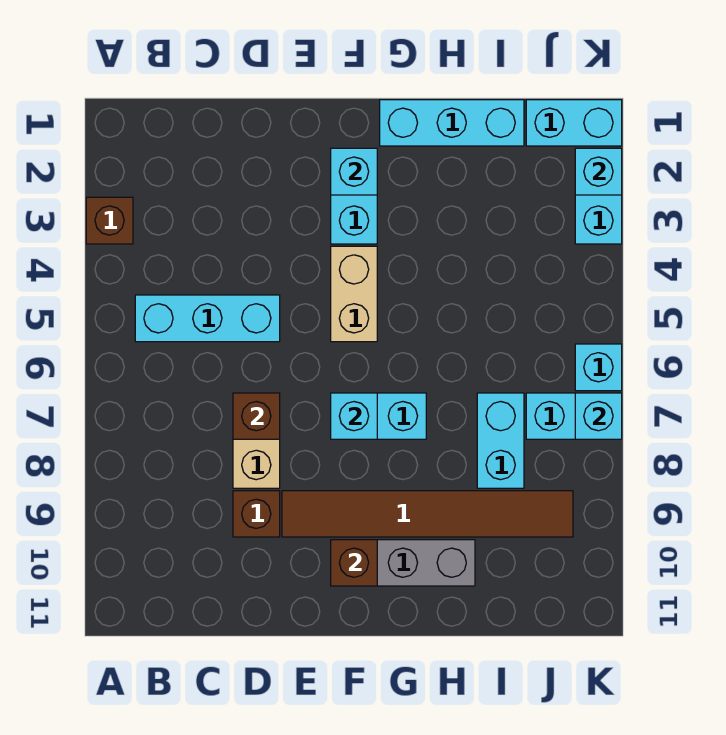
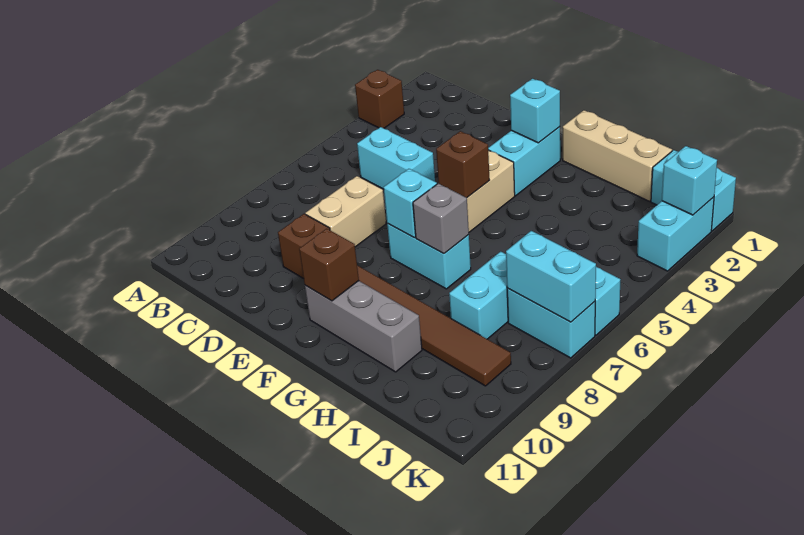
cyan 1x3 brick [135,295,280,342] -> cyan 1x2 brick [357,127,435,189]
brown 1x1 brick [233,393,280,439] -> brown 1x1 brick moved to [436,131,489,198]
cyan 1x3 brick [380,100,524,146] -> tan 1x3 brick [563,110,672,201]
none -> grey 1x1 brick [413,183,469,254]
cyan 1x1 brick [575,393,622,439] -> cyan 1x2 brick [506,231,596,322]

